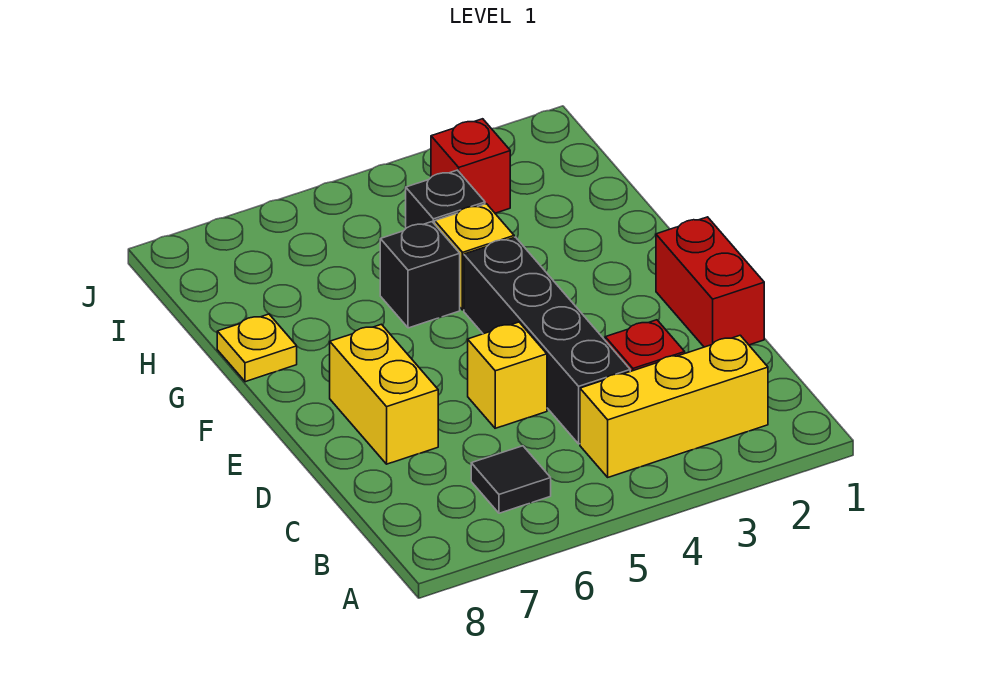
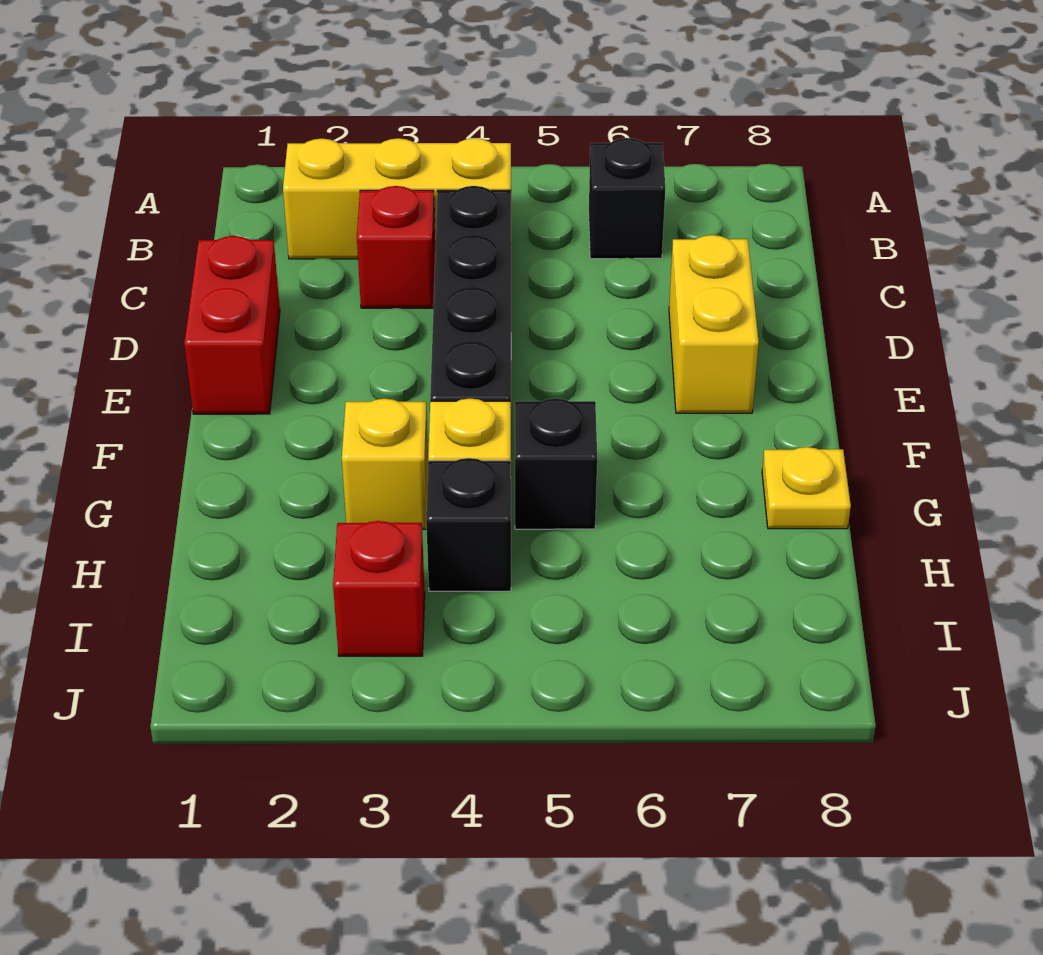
black 1x1 tile [471,446,551,513] -> black 1x1 brick [589,138,665,259]
yellow 1x1 brick [468,322,547,428] -> yellow 1x1 brick moved to [342,399,428,529]

